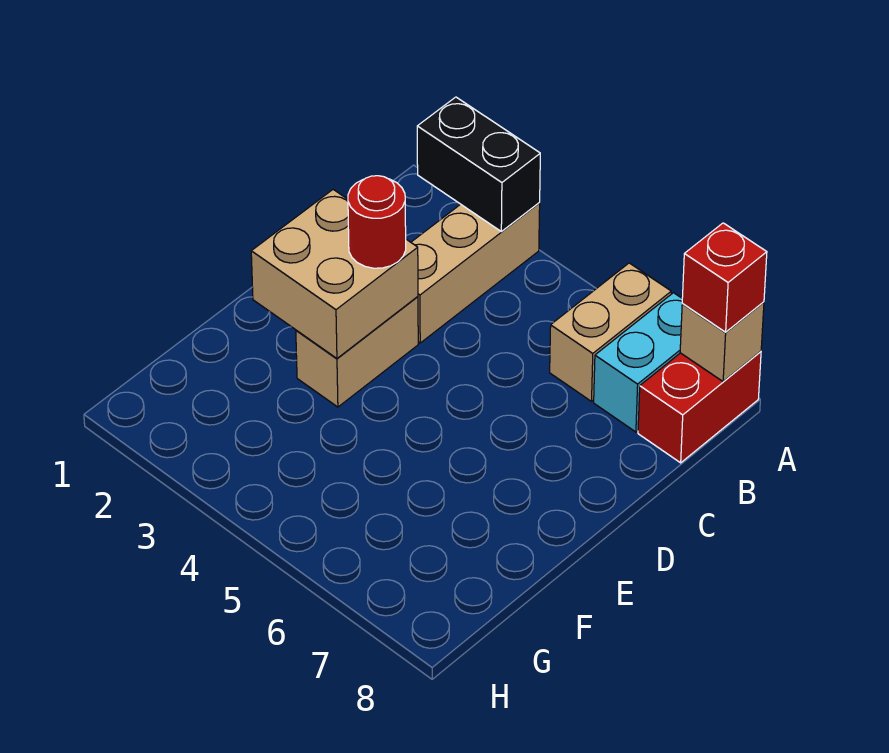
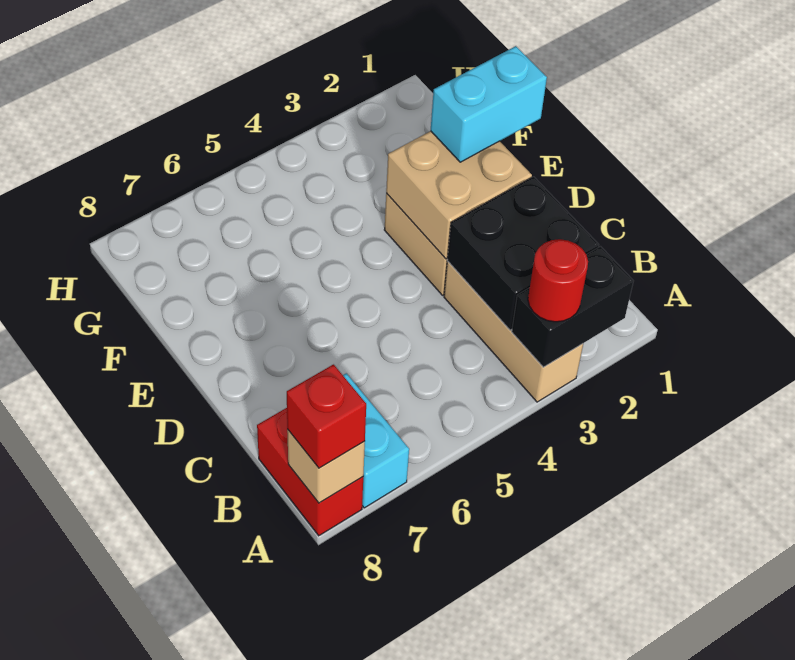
tan 1x2 brick [550,263,671,401] -> none
none -> black 2x2 brick [447,177,599,330]
red 1x1 round brick [348,176,406,268] -> red 1x1 round brick moved to [528,239,588,322]
none -> cyan 1x2 brick [431,46,547,162]

